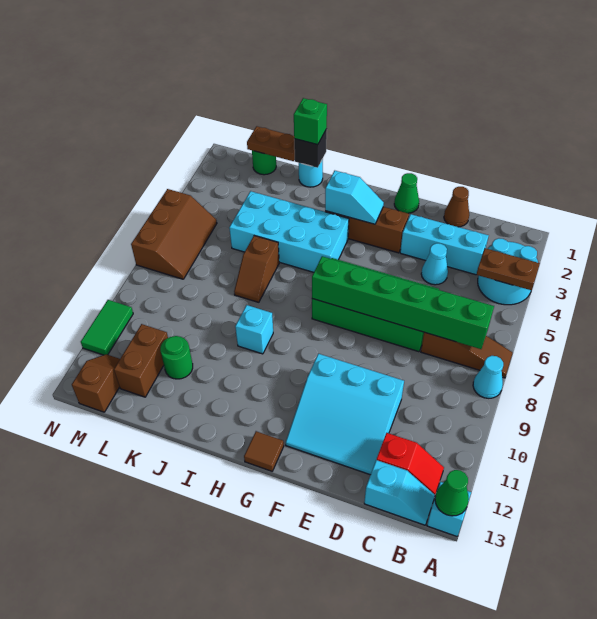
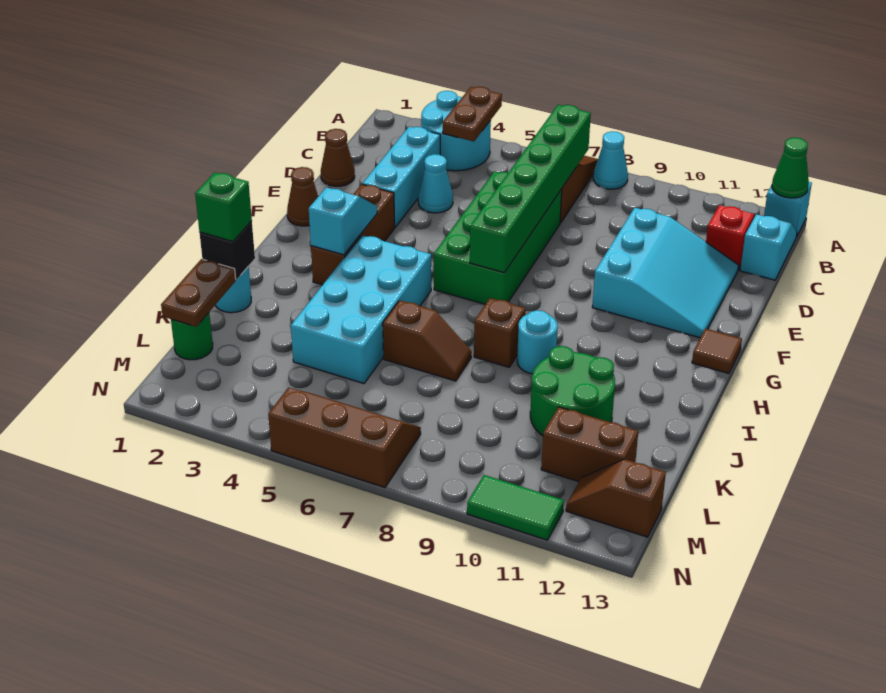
green 1x1 cone [394,173,419,213] -> brown 1x1 cone [287,167,318,226]
none -> brown 1x1 brick [474,298,525,367]
cyan 1x1 brick [235,305,273,354] -> cyan 1x1 round brick [517,310,558,374]
green 1x1 round brick [160,336,193,379] -> green 2x2 round brick [530,346,615,436]

